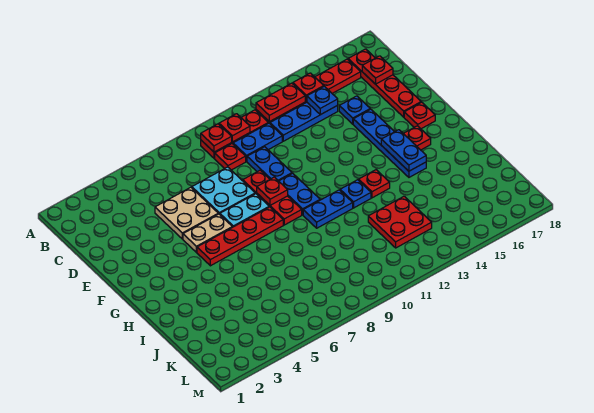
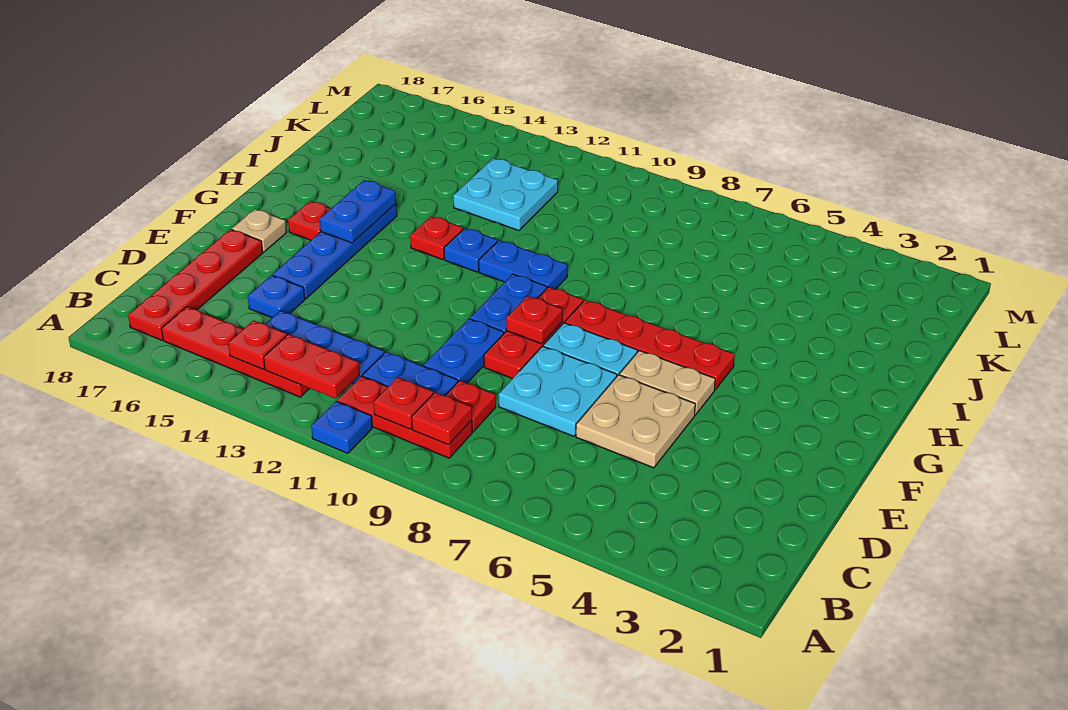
blue 1x1 plate [307,86,338,115] -> blue 1x1 plate moved to [311,401,372,453]
red 1x1 plate [362,56,393,84] -> none
red 1x1 plate [404,102,435,129] -> tan 1x1 plate [232,209,287,252]
red 2x2 plate [368,196,432,248] -> cyan 2x2 plate [453,158,558,230]

